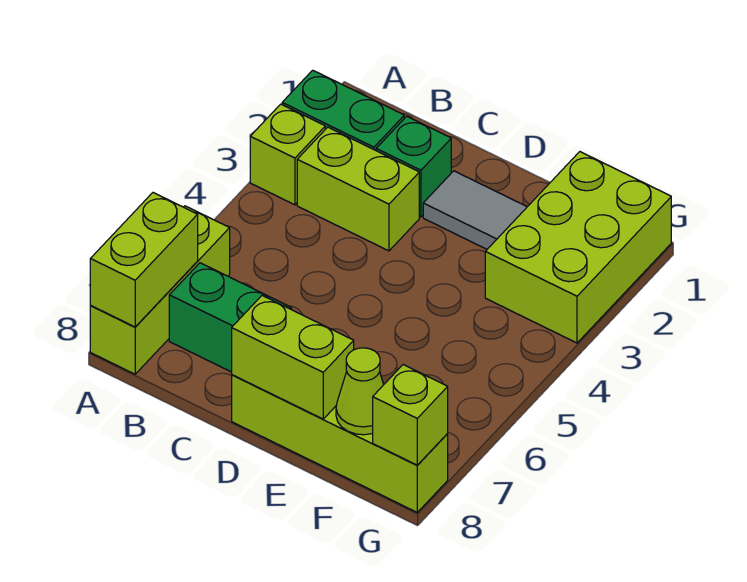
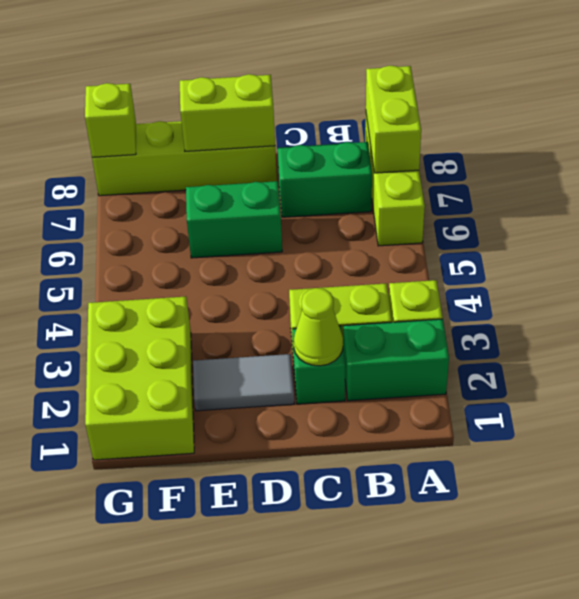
none -> green 1x2 brick [186,181,282,258]
lime 1x1 cone [336,348,384,435] -> lime 1x1 cone moved to [294,288,343,366]

